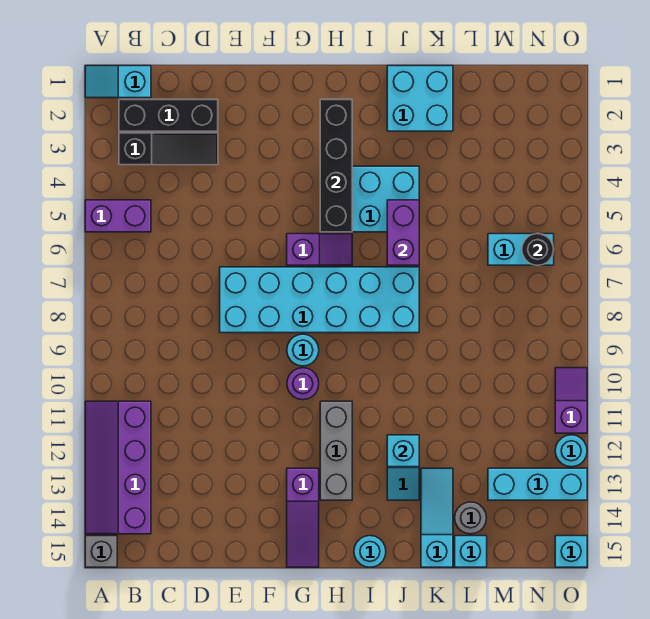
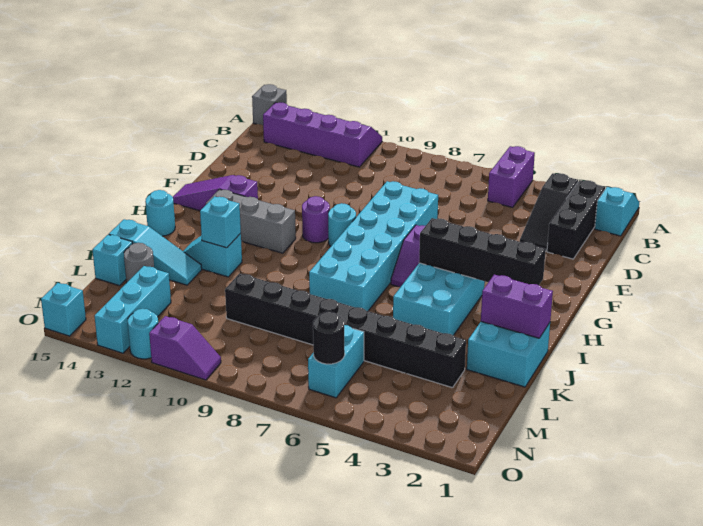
purple 1x2 brick [387,200,419,265] -> purple 1x2 brick moved to [481,275,553,338]
none -> black 1x8 brick [225,273,466,388]

